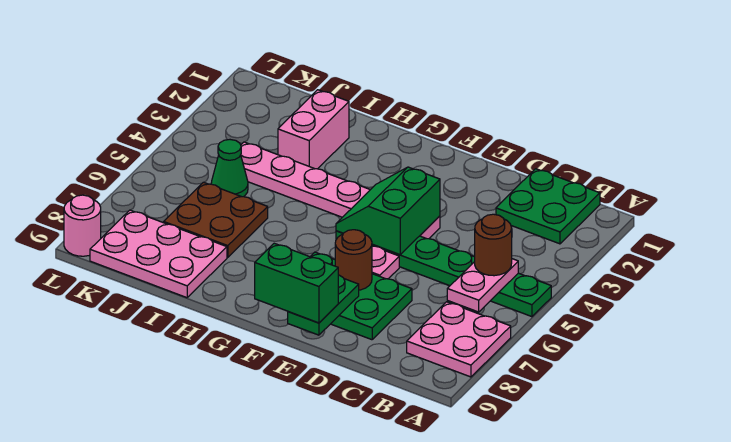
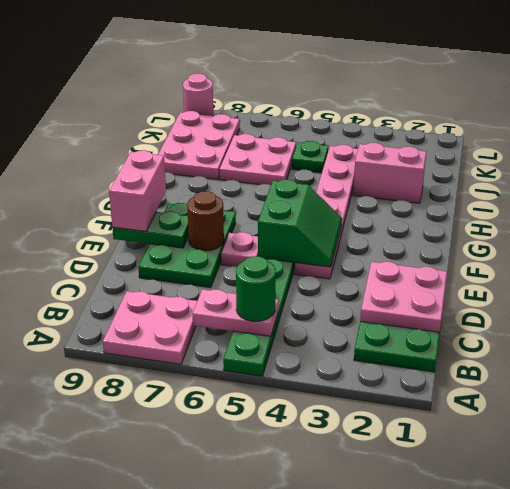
brown 1x1 round brick [475,214,512,276] -> green 1x1 round brick [236,256,276,321]
none -> pink 2x2 plate [360,262,447,332]
green 2x2 slope [336,167,440,255] -> green 2x2 slope turned to [258,179,342,267]
green 1x2 brick [255,243,338,323] -> pink 1x2 brick [109,150,166,231]
brown 2x2 plate [163,182,268,257] -> pink 2x2 plate [220,134,296,185]
green 1x1 cone [211,140,248,197] -> green 1x1 plate [292,141,328,173]

